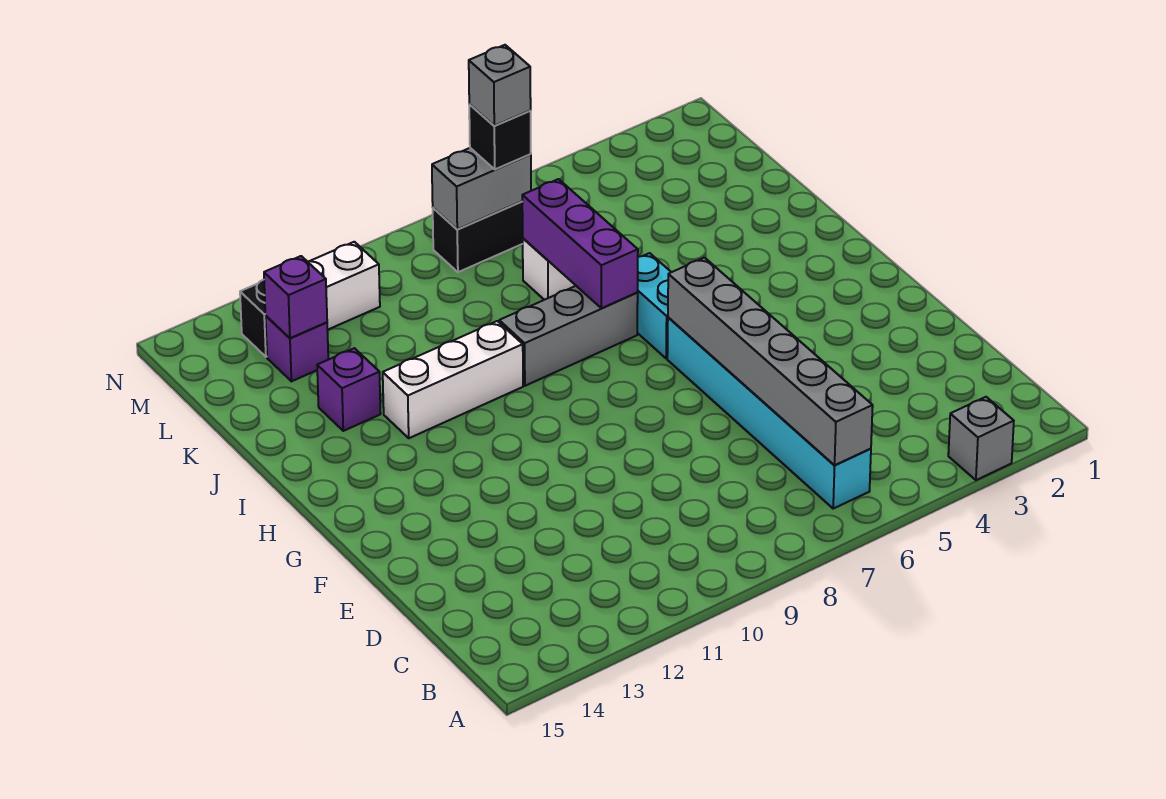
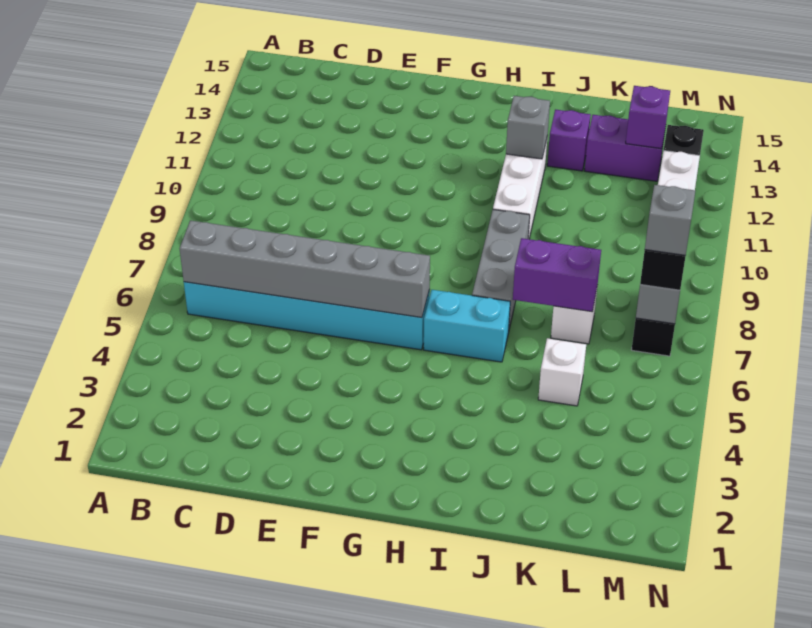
grey 1x1 brick [948,397,1014,480] -> grey 1x1 brick moved to [506,96,550,159]
purple 1x3 brick [522,179,638,308] -> purple 1x2 brick [513,238,601,312]
none -> white 1x1 brick [538,338,586,406]
purple 1x1 brick [266,316,328,381] -> purple 1x2 brick [585,115,665,181]

